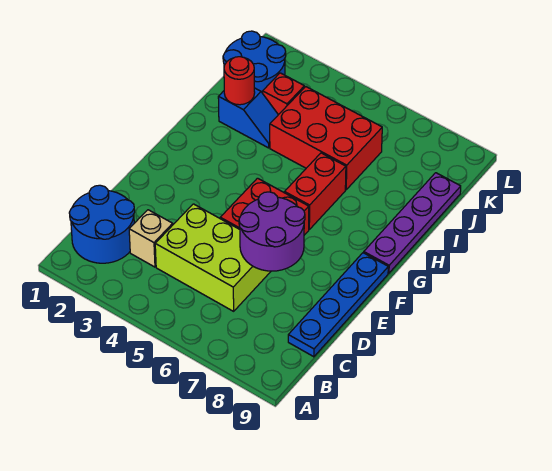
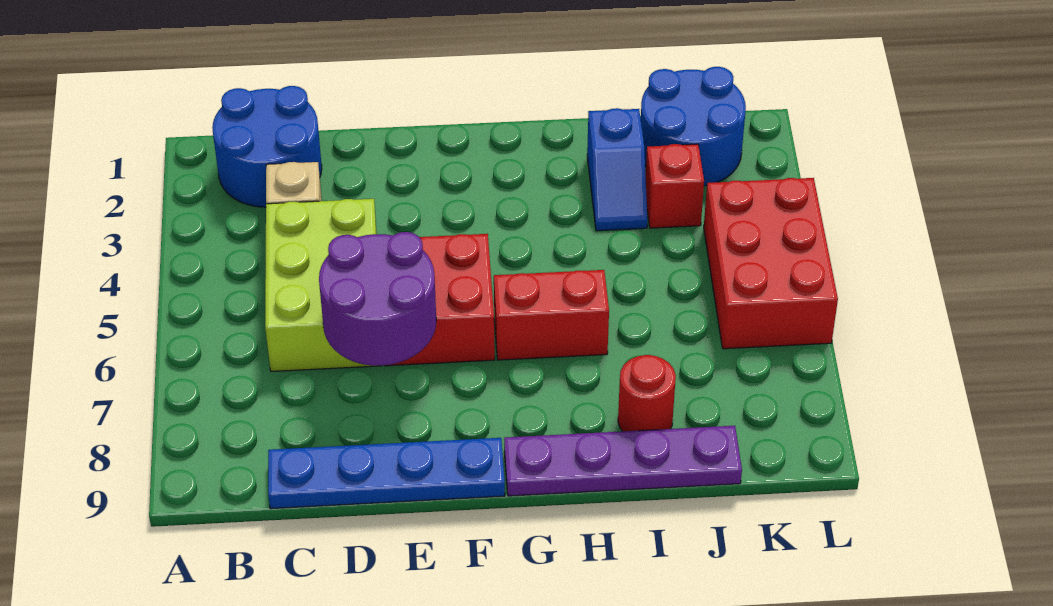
red 1x1 round brick [224,57,255,105] -> red 1x1 round brick moved to [618,355,676,431]
red 2x3 brick [270,87,382,190] -> red 2x3 brick moved to [704,178,838,349]

